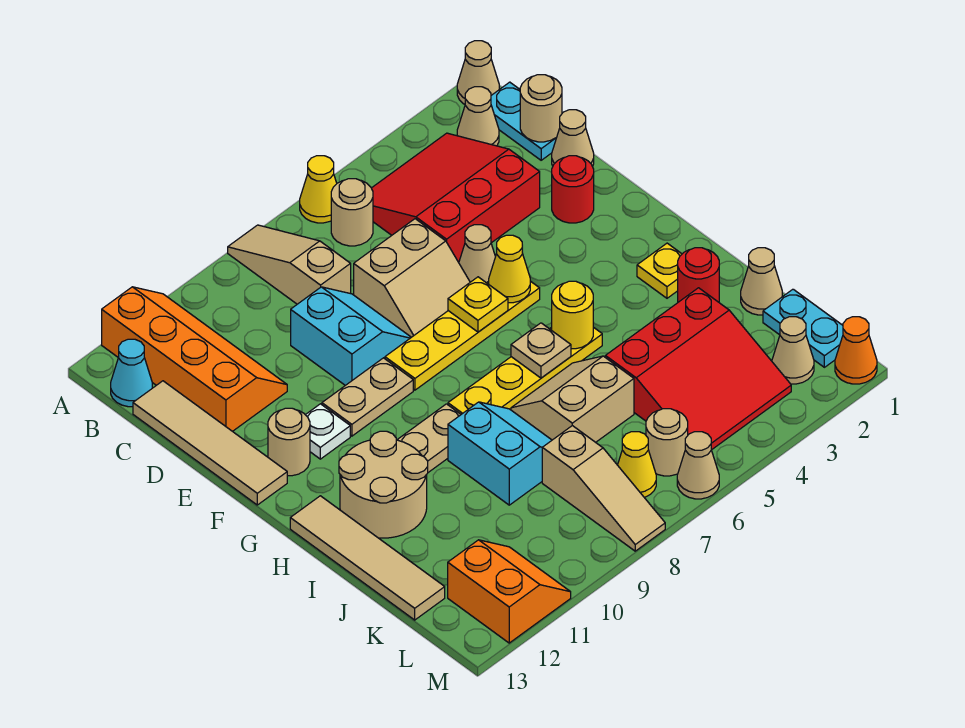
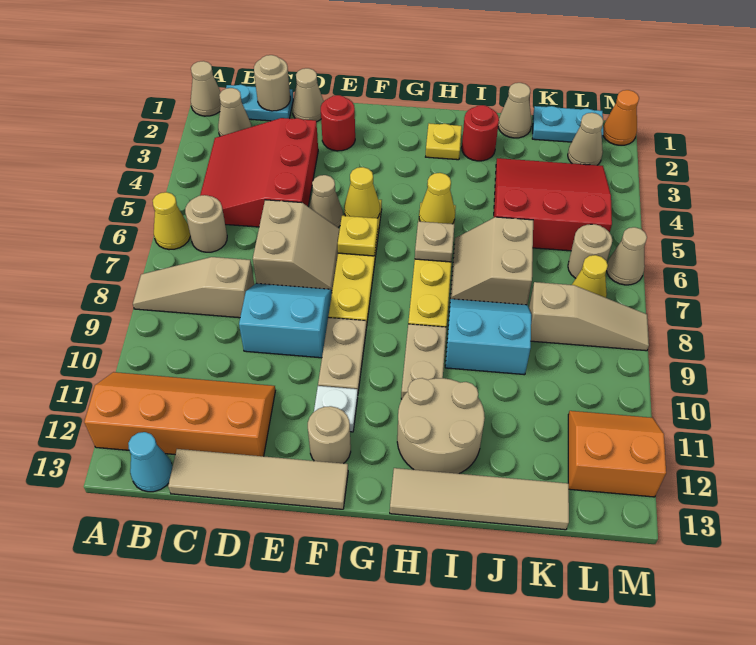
yellow 1x1 round brick [552,281,593,349] -> yellow 1x1 cone [419,173,455,224]
red 3x3 slope [605,288,791,450] -> red 3x3 slope turned to [494,158,612,251]

